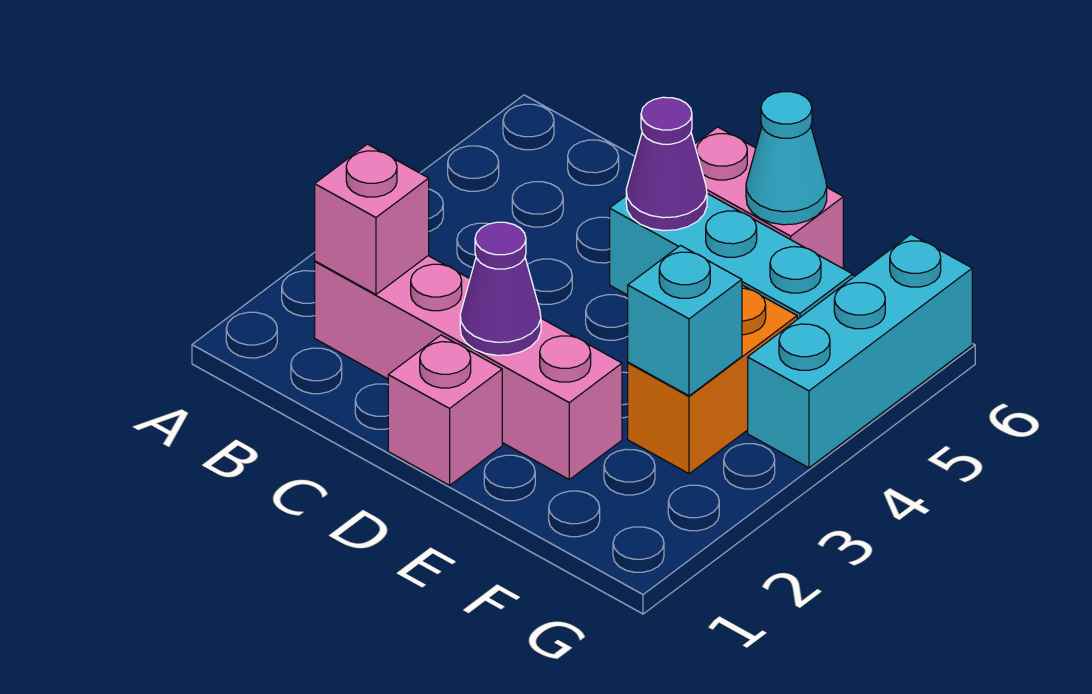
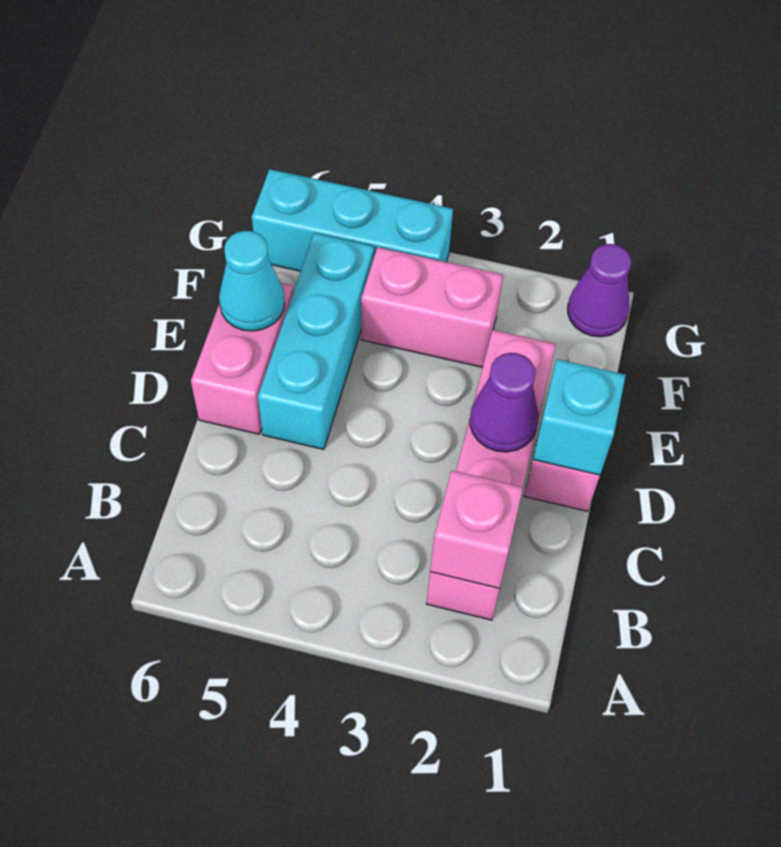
purple 1x1 cone [626,97,707,231] -> purple 1x1 cone moved to [568,244,631,337]
orange 1x2 brick [628,285,797,474] -> pink 1x2 brick [361,247,503,367]
cyan 1x1 brick [628,246,742,396] -> cyan 1x1 brick moved to [533,359,626,475]

